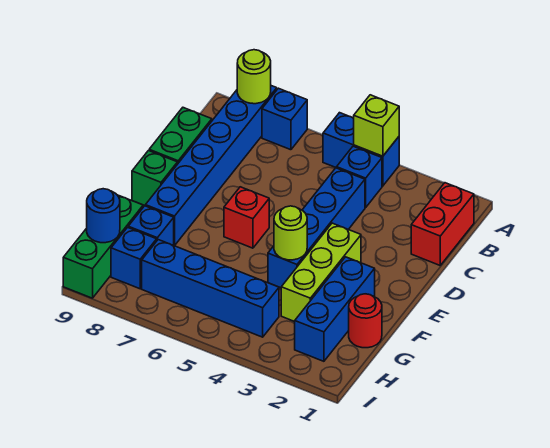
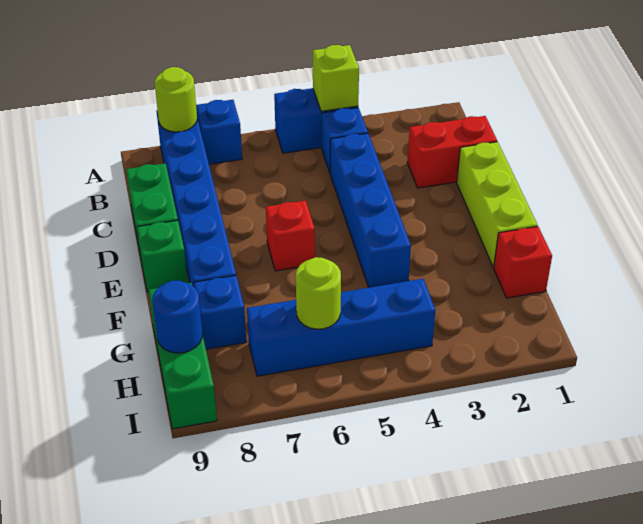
red 1x2 brick [411,183,474,265] -> red 1x2 brick turned to [407,116,497,188]
lime 1x3 brick [281,223,361,322] -> lime 1x3 brick moved to [457,142,538,267]
blue 1x3 brick [295,257,375,361] -> none
lime 1x1 round brick [274,206,307,260] -> lime 1x1 round brick moved to [296,257,341,329]
red 1x1 round brick [349,294,382,348] -> red 1x1 brick [494,226,552,298]
blue 1x1 brick [111,227,157,289] -> none

